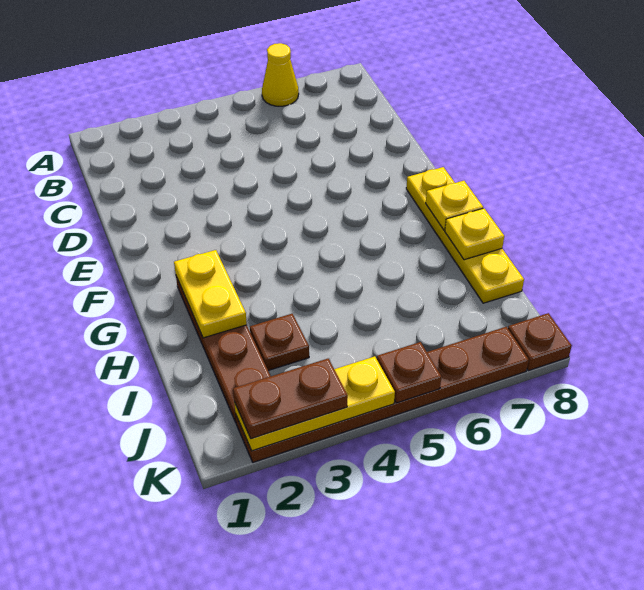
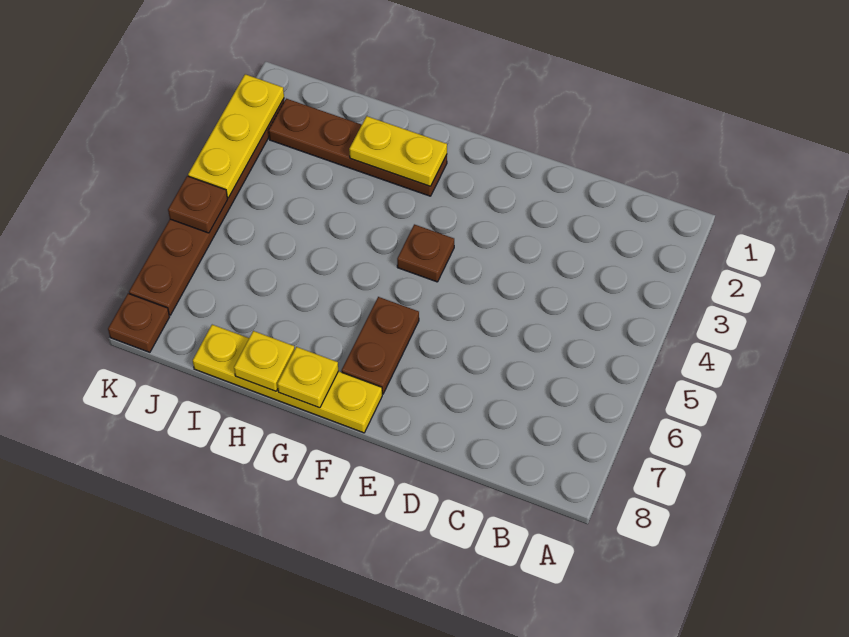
yellow 1x1 cone [262,43,299,106] -> none
brown 1x1 plate [250,314,309,371] -> brown 1x1 plate moved to [397,224,454,282]
brown 1x2 plate [233,359,348,438] -> brown 1x2 plate moved to [341,297,419,394]

